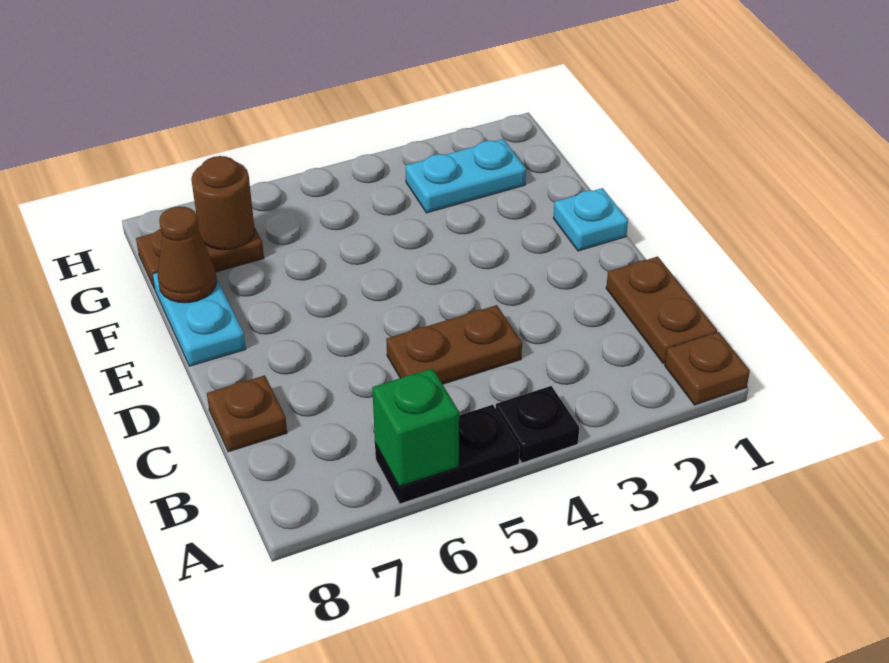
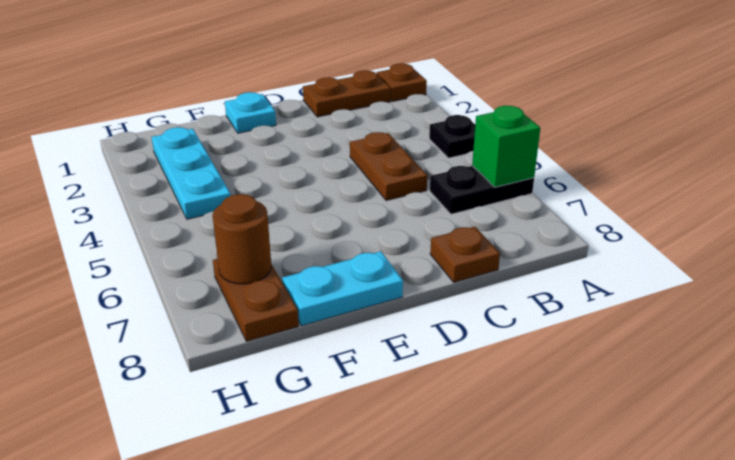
black 1x2 plate [375,405,520,504] -> black 1x2 plate turned to [430,166,534,214]
brown 1x1 cone [158,206,217,303] -> none
cyan 1x2 plate [406,139,526,213] -> cyan 1x3 plate [152,127,231,219]

